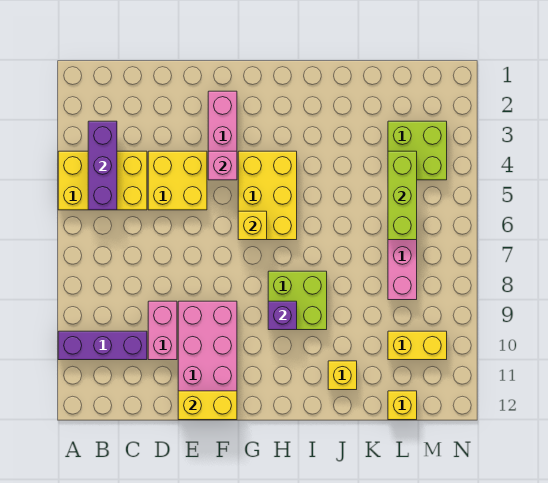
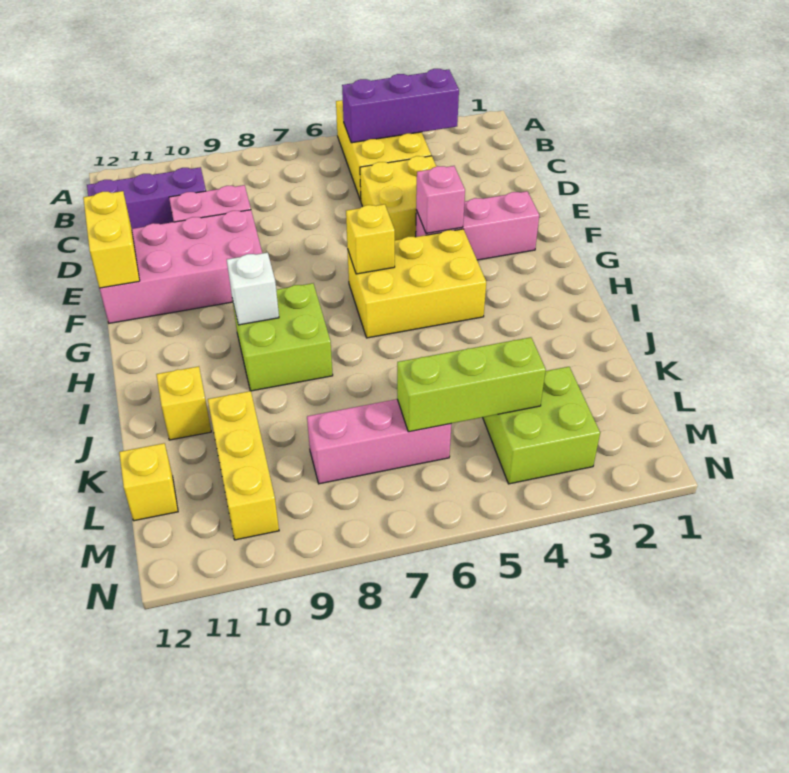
purple 1x3 brick [58,331,147,360] -> purple 1x3 brick turned to [87,167,206,229]
purple 1x1 brick [268,301,297,330] -> white 1x1 brick [227,253,279,325]
yellow 1x2 brick [388,331,447,360] -> yellow 1x3 brick [208,391,279,540]

